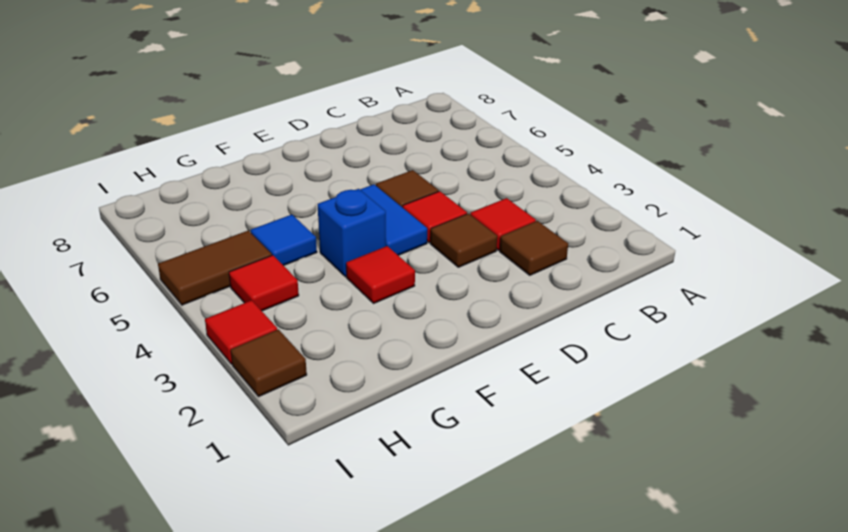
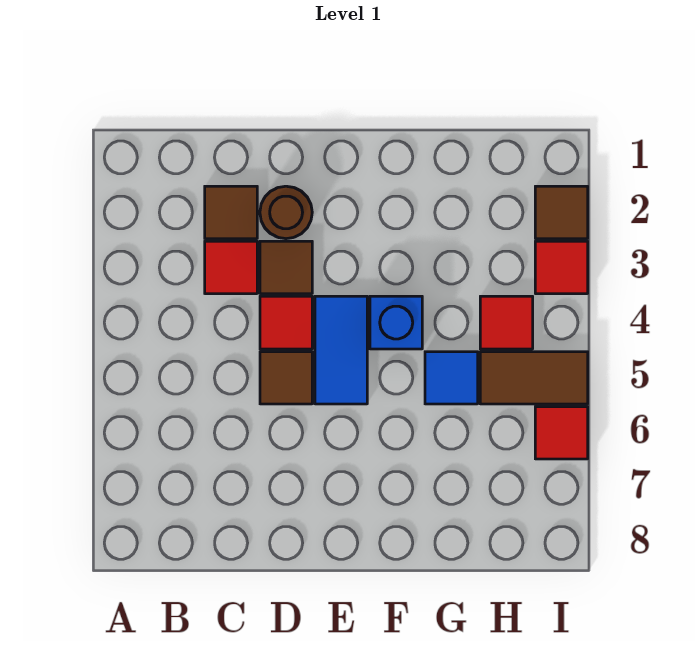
none -> brown 1x1 round brick [260,186,312,239]
red 1x1 tile [346,246,415,303] -> red 1x1 tile moved to [535,407,588,459]

